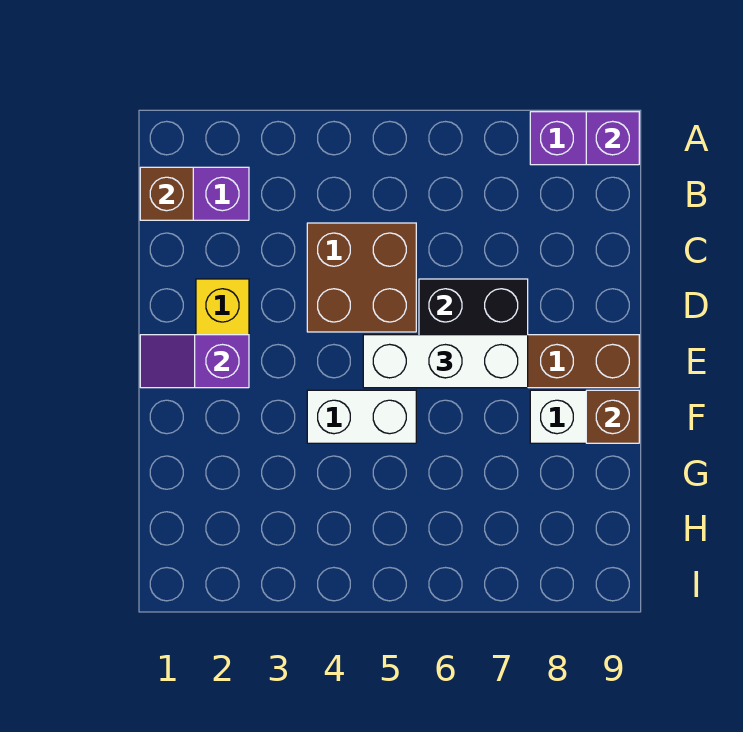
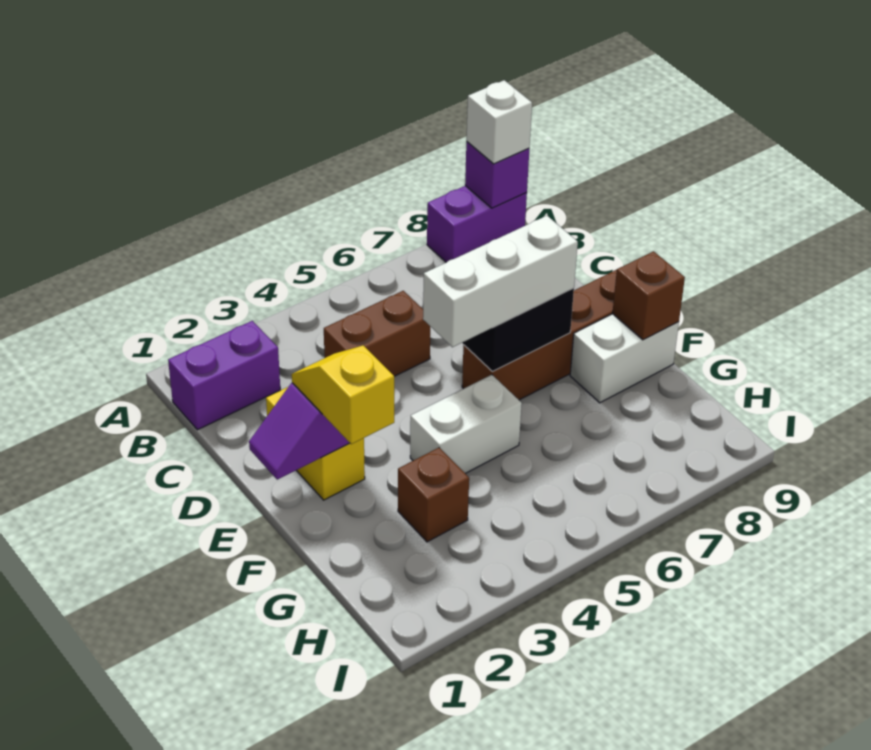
none -> white 1x1 brick [466,80,532,164]
brown 1x1 brick [140,167,193,220] -> brown 1x1 brick moved to [398,448,469,542]
brown 2x2 brick [307,223,416,332] -> brown 1x2 brick [324,291,430,376]
none -> yellow 1x2 slope [292,345,394,444]

